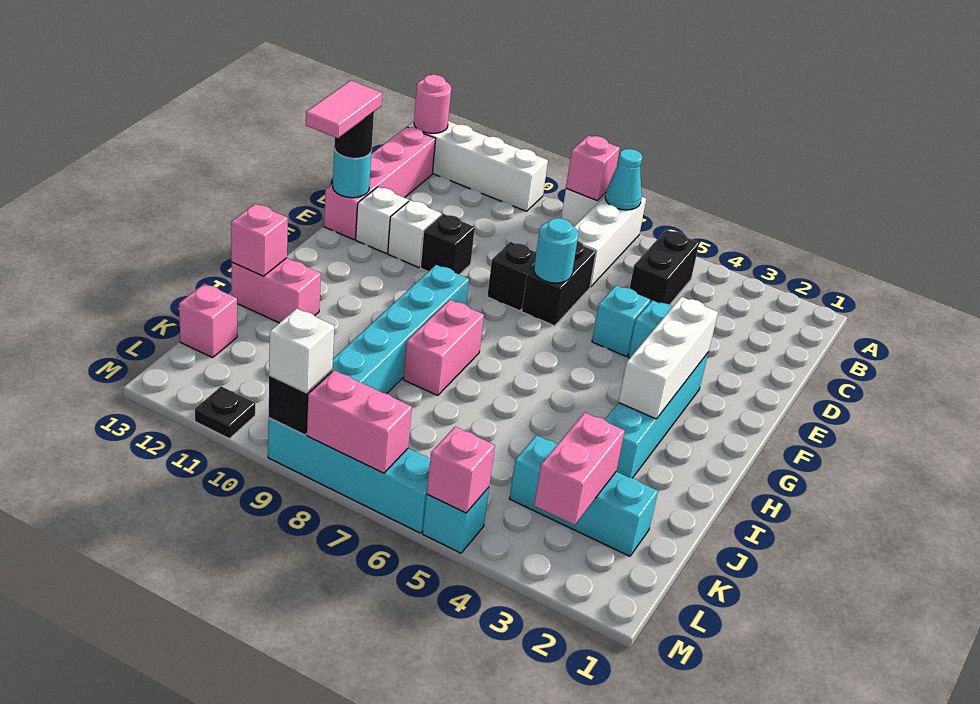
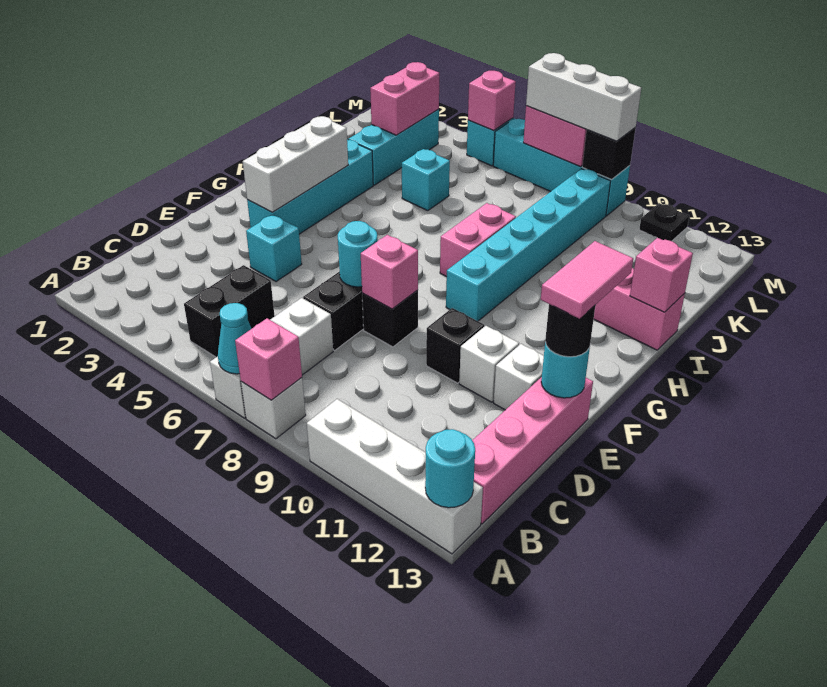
pink 1x1 round brick [414,75,451,133] -> cyan 1x1 round brick [425,429,475,508]
cyan 1x1 brick [592,285,650,356] -> cyan 1x1 brick moved to [402,149,450,211]
cyan 1x3 brick [509,435,658,556] -> cyan 1x3 brick turned to [348,109,439,185]
pink 1x1 brick [179,283,237,358] -> pink 1x1 brick moved to [361,235,418,309]
white 1x1 brick [269,308,334,393] -> white 1x3 brick [526,53,641,141]

